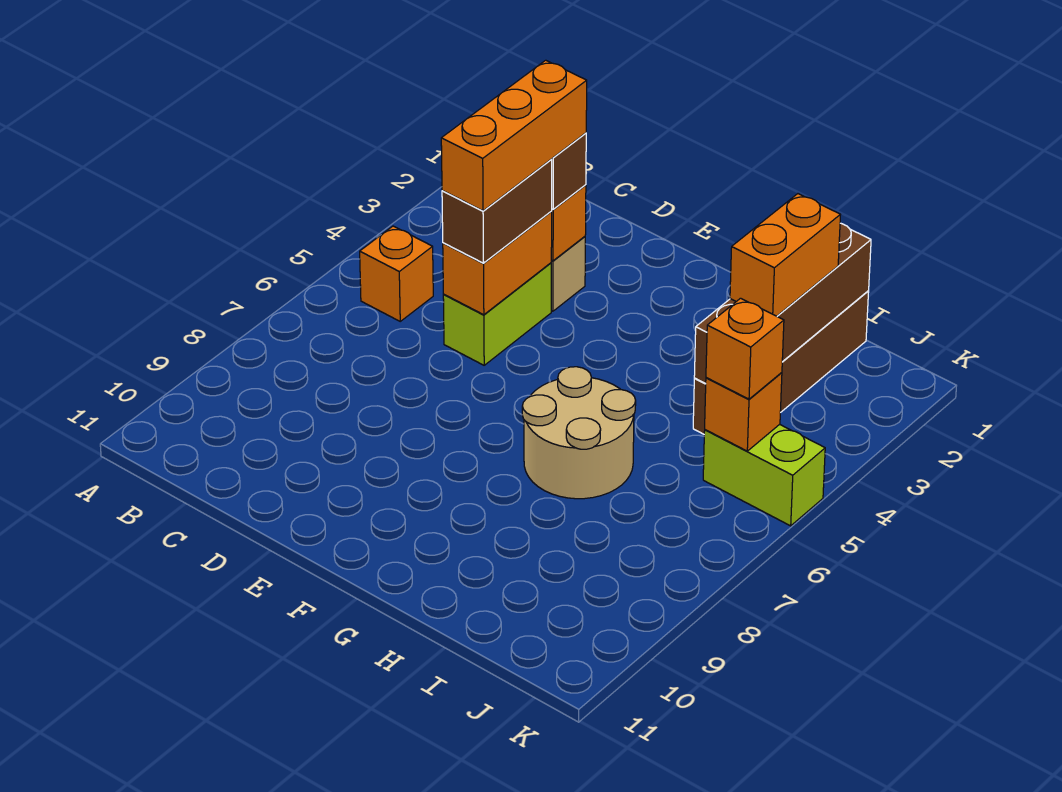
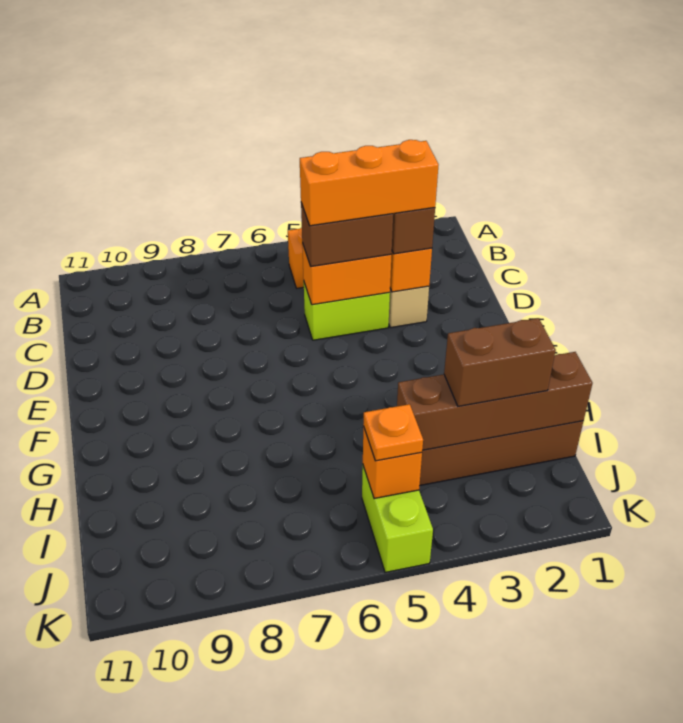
tan 2x2 round brick [522,367,636,499] -> none
orange 1x2 brick [730,194,840,316] -> brown 1x2 brick [444,318,556,406]
orange 1x1 brick [706,298,784,399] -> orange 1x1 plate [363,404,423,461]

